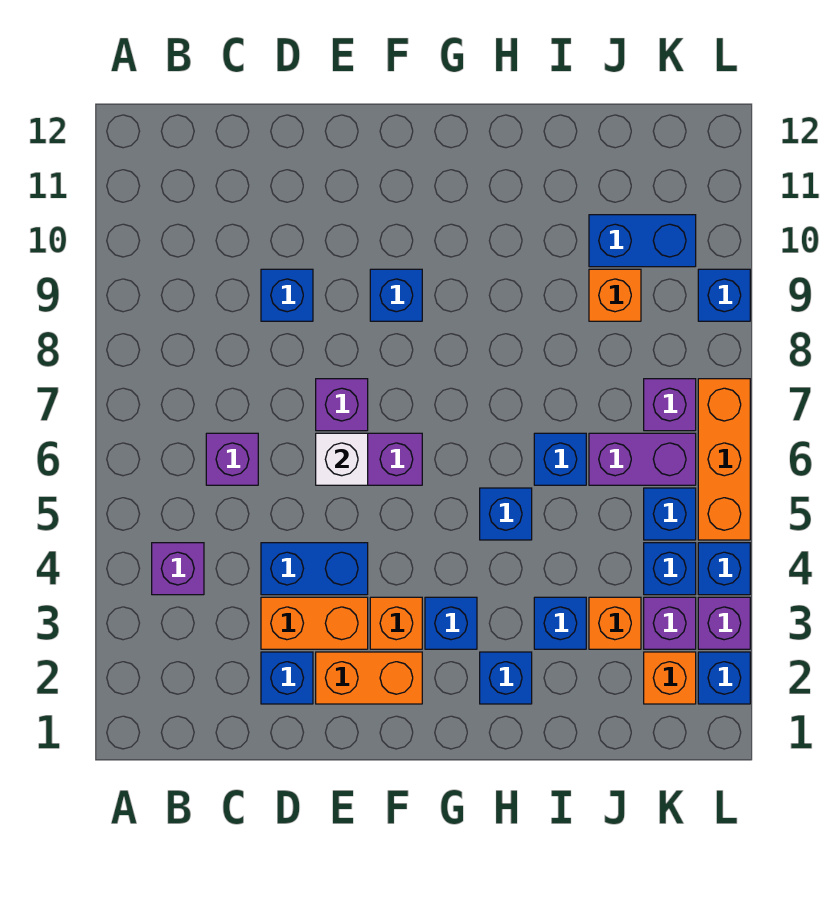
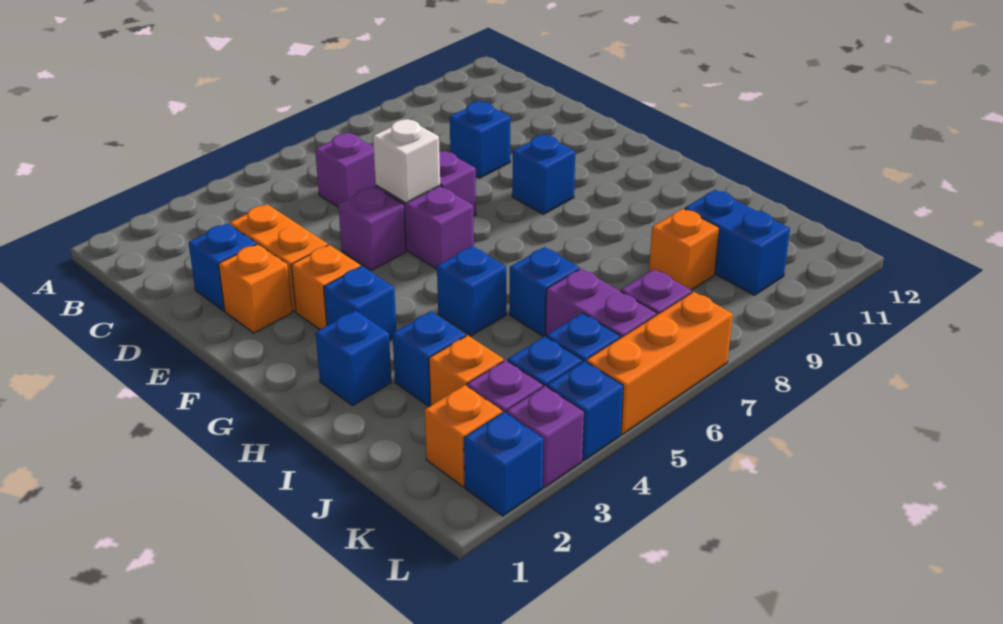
purple 1x1 brick [152,543,204,595] -> purple 1x1 brick moved to [338,186,406,270]
blue 1x2 brick [261,543,368,595] -> none
orange 1x2 brick [316,652,422,704] -> orange 1x1 brick [219,244,292,333]
blue 1x1 brick [698,269,750,321] -> none

